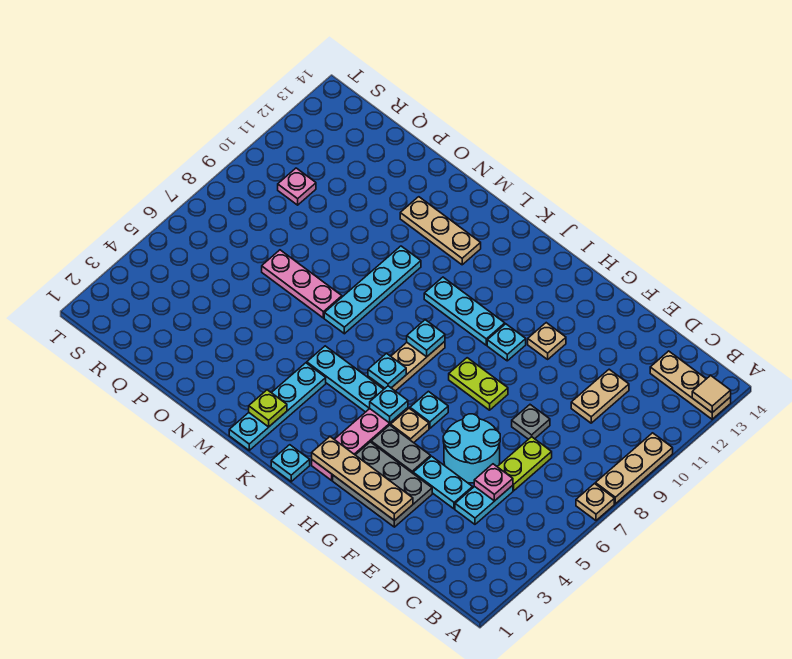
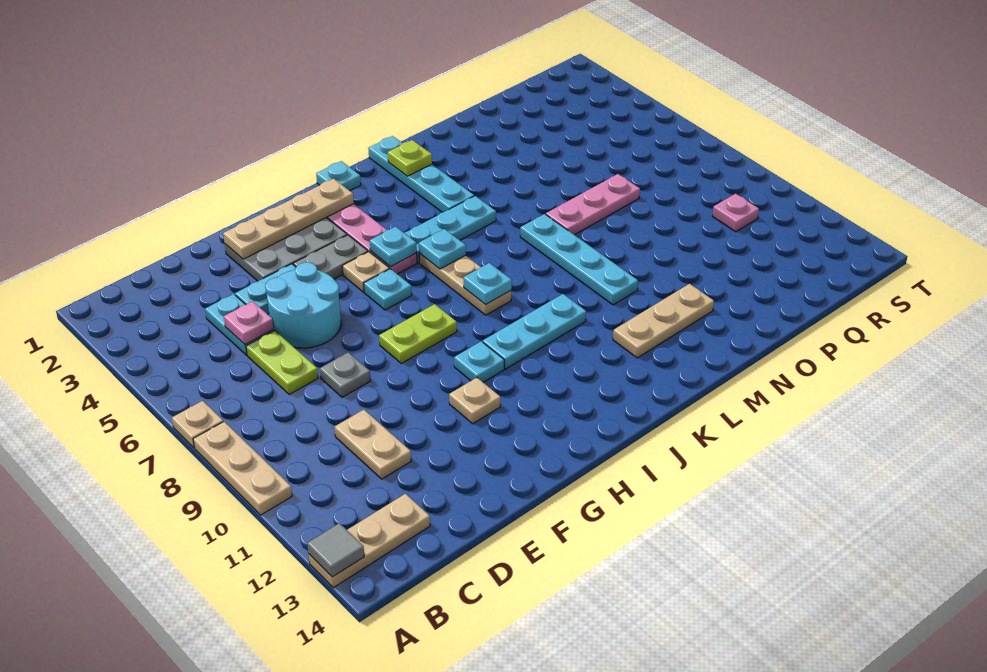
tan 1x1 tile [692,375,731,413] -> grey 1x1 tile [307,523,364,577]

